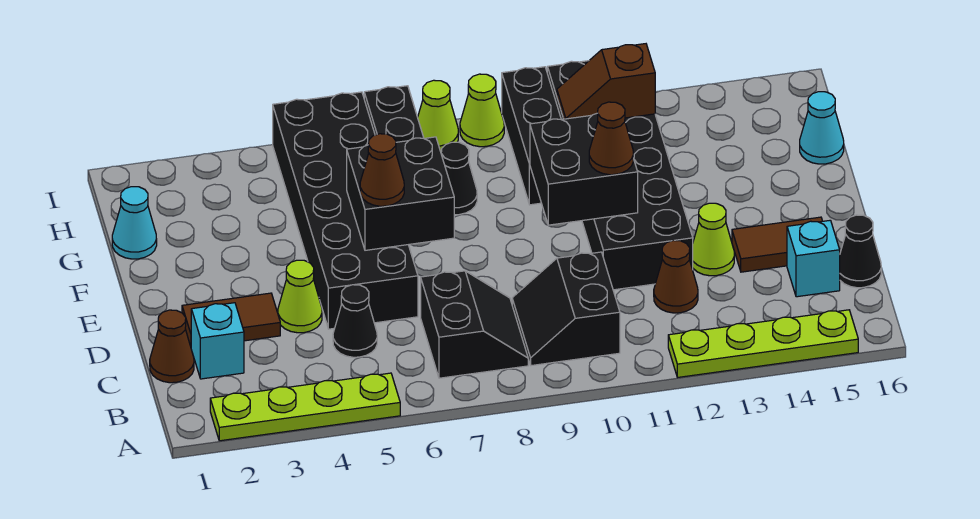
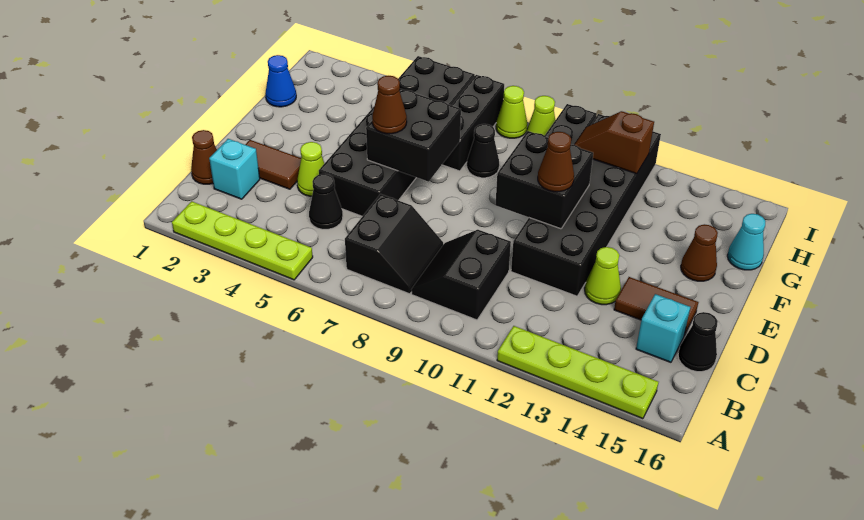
brown 1x1 cone [654,240,698,313] -> brown 1x1 cone moved to [681,224,718,281]
cyan 1x1 cone [112,187,157,259] -> blue 1x1 cone [265,55,296,107]

